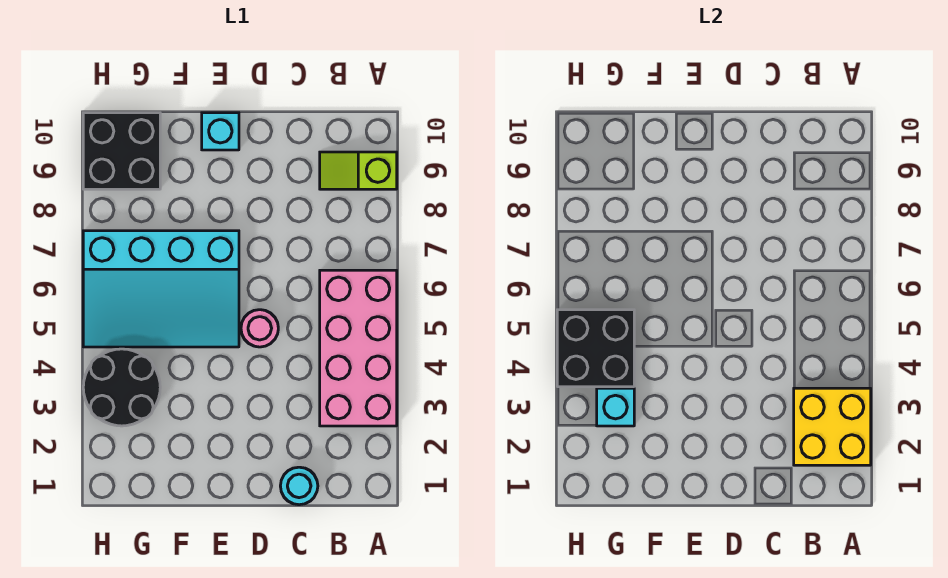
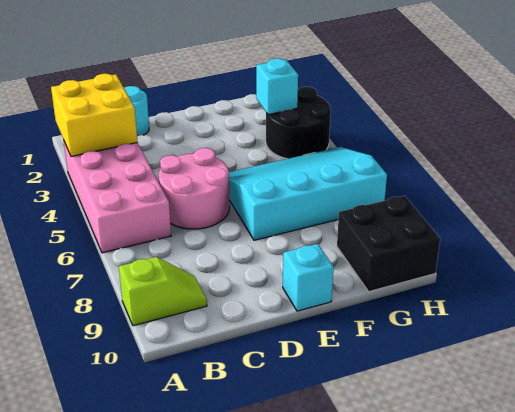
pink 1x1 round brick [241,310,278,347] -> pink 2x2 round brick [158,148,230,229]
black 2x2 brick [557,310,634,387] -> none

